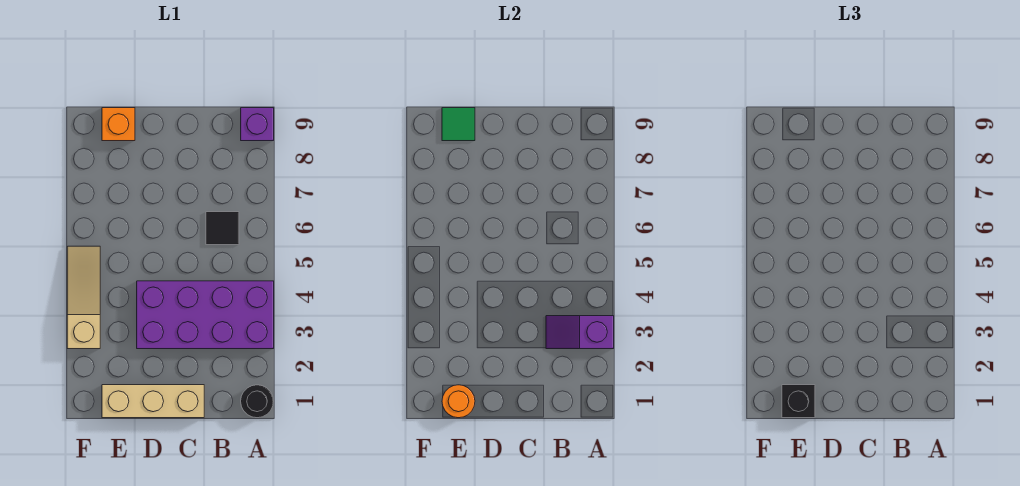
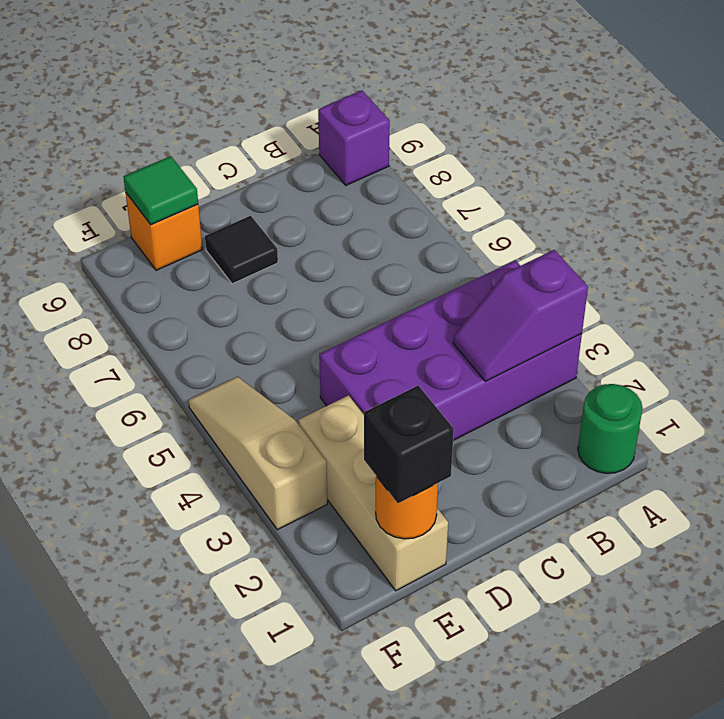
black 1x1 round brick [241,385,274,418] -> green 1x1 round brick [578,384,643,473]
black 1x1 tile [206,212,239,245] -> black 1x1 tile moved to [205,216,278,284]
tan 1x3 brick [102,385,204,418] -> tan 1x3 brick turned to [298,395,448,591]

